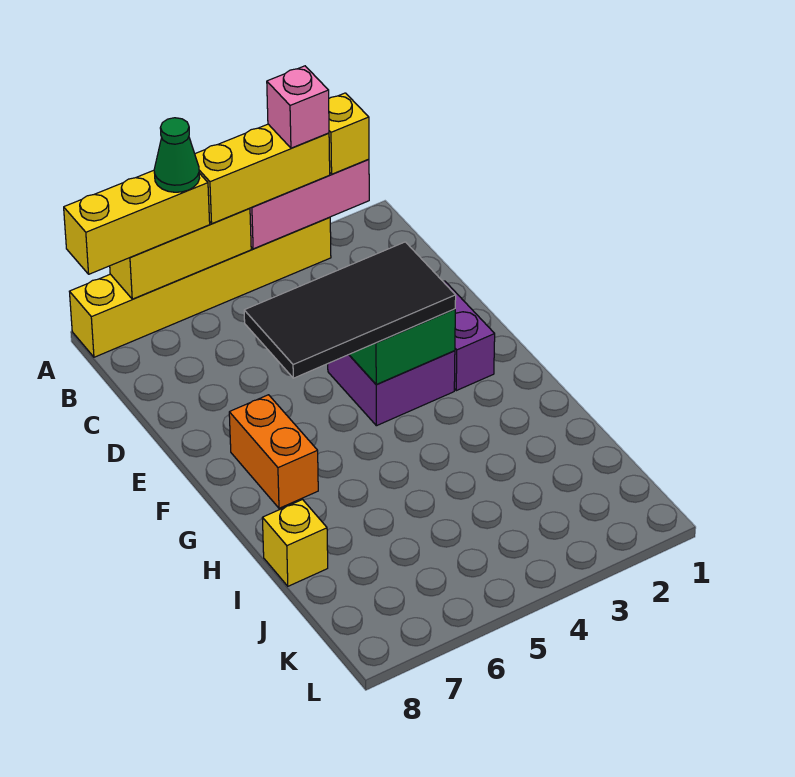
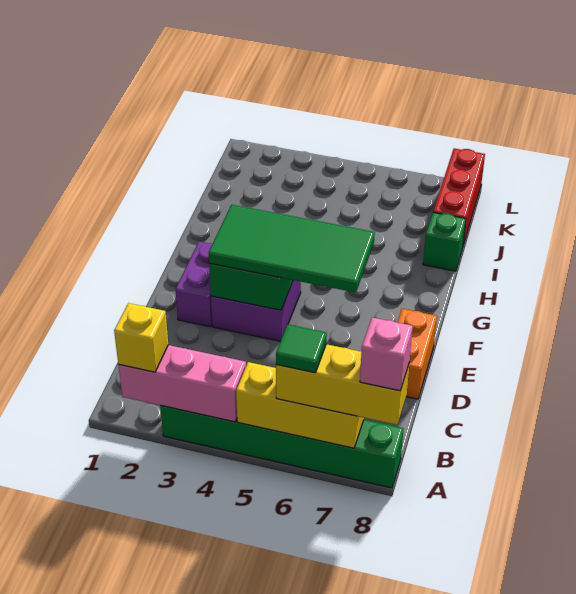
yellow 1x6 brick [69,217,331,357] -> green 1x6 brick [160,406,404,488]
yellow 1x3 brick [195,124,330,224] -> none
pink 1x1 brick [267,66,329,148] -> pink 1x1 brick moved to [360,317,413,391]
green 1x1 cone [154,118,200,192] -> green 1x1 tile [276,324,327,373]
black 2x4 tile [244,242,456,378] -> green 2x4 tile [209,205,375,293]
orange 1x2 brick [229,395,318,508] -> orange 1x2 brick moved to [397,309,437,399]
yellow 1x1 brick [262,500,328,586] -> green 1x1 brick [423,212,466,271]
none -> red 1x3 brick [433,148,485,245]

